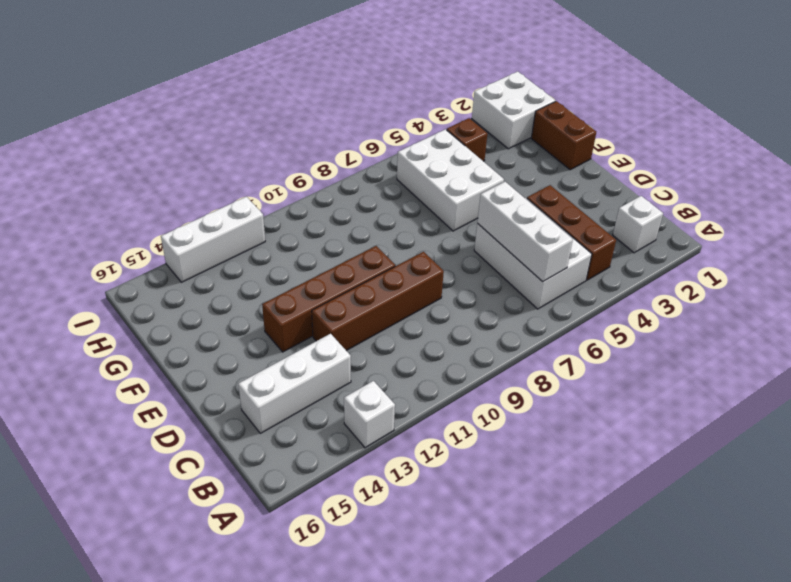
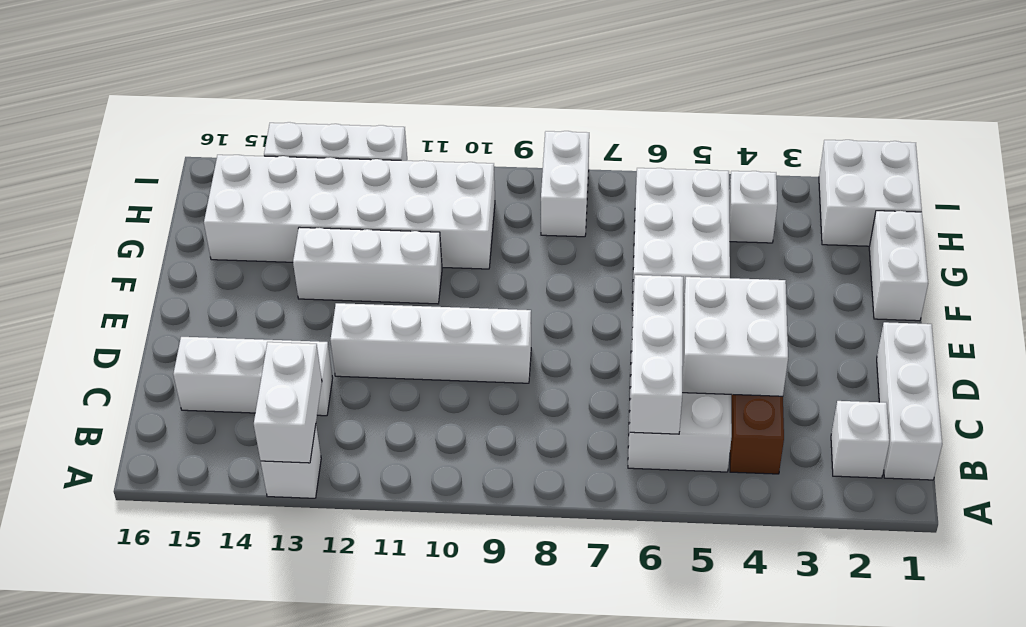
none -> white 1x2 brick [254,342,322,463]
none -> white 1x3 brick [877,322,942,480]
none -> white 2x2 brick [682,277,788,396]
brown 1x4 brick [312,252,444,351] -> white 1x4 brick [330,303,531,383]
brown 1x4 brick [262,246,395,352] -> none
brown 1x2 brick [531,101,596,170] -> white 1x2 brick [869,211,928,321]
none -> white 1x3 brick [293,227,442,304]
none -> white 2x6 brick [204,155,495,269]
brown 1x1 brick [447,118,487,161] -> white 1x1 brick [729,171,777,243]
none -> white 1x2 brick [541,131,589,237]

